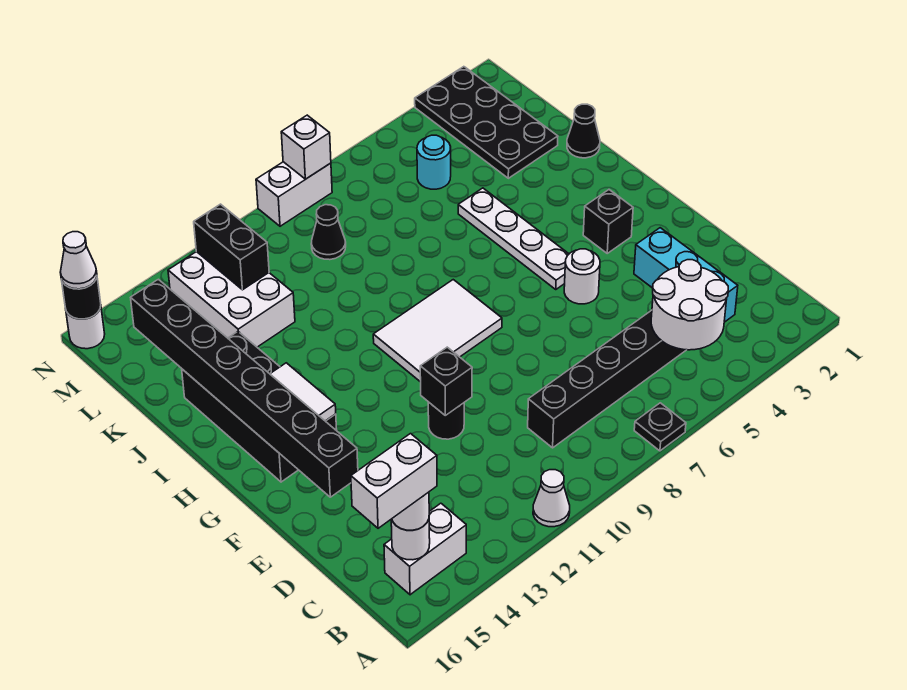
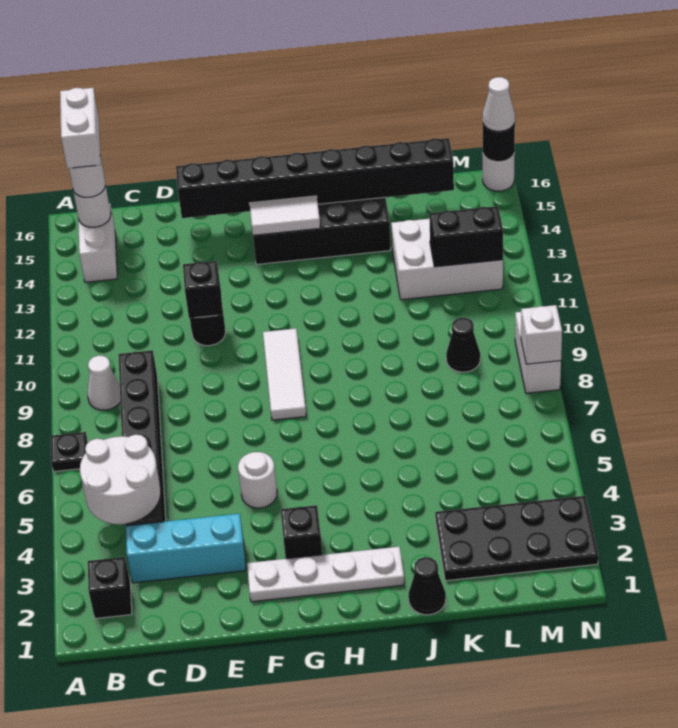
white 1x1 cone [533,470,570,527] -> white 1x1 cone moved to [87,355,120,410]
none -> black 1x1 brick [88,557,132,619]
white 1x4 plate [458,188,569,289] -> white 1x4 plate moved to [247,547,404,602]
white 2x3 tile [373,280,502,382] -> white 1x3 tile [263,328,306,420]
cyan 1x1 round brick [417,135,451,189] -> none

